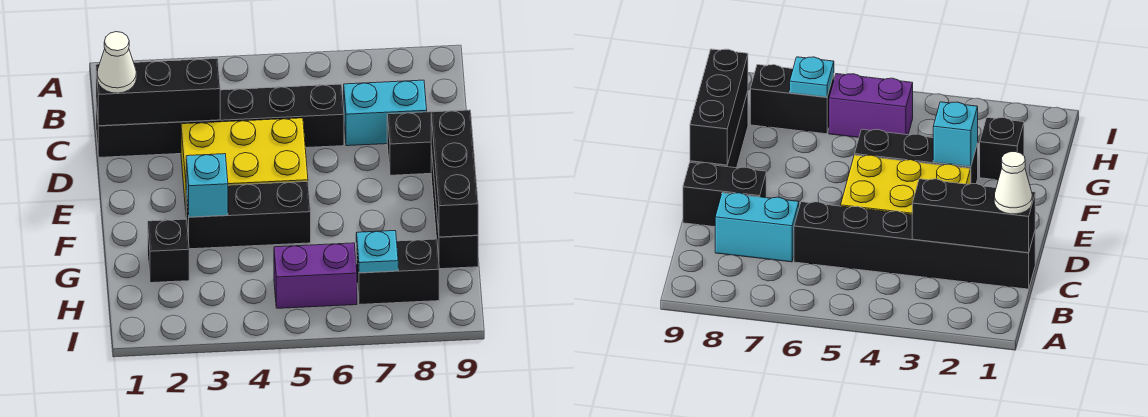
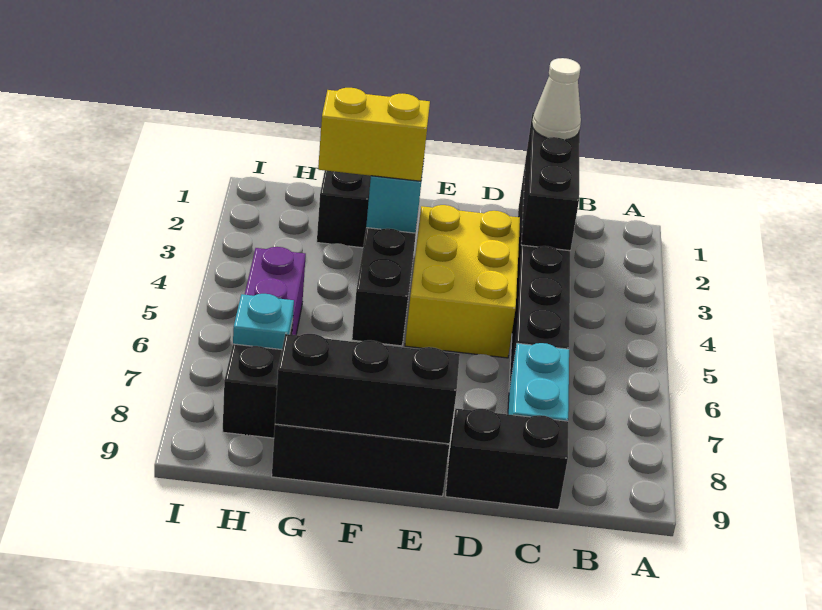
black 1x2 brick [387,110,462,175] -> black 1x2 brick turned to [446,409,568,509]
none -> yellow 1x2 brick [318,88,430,181]

